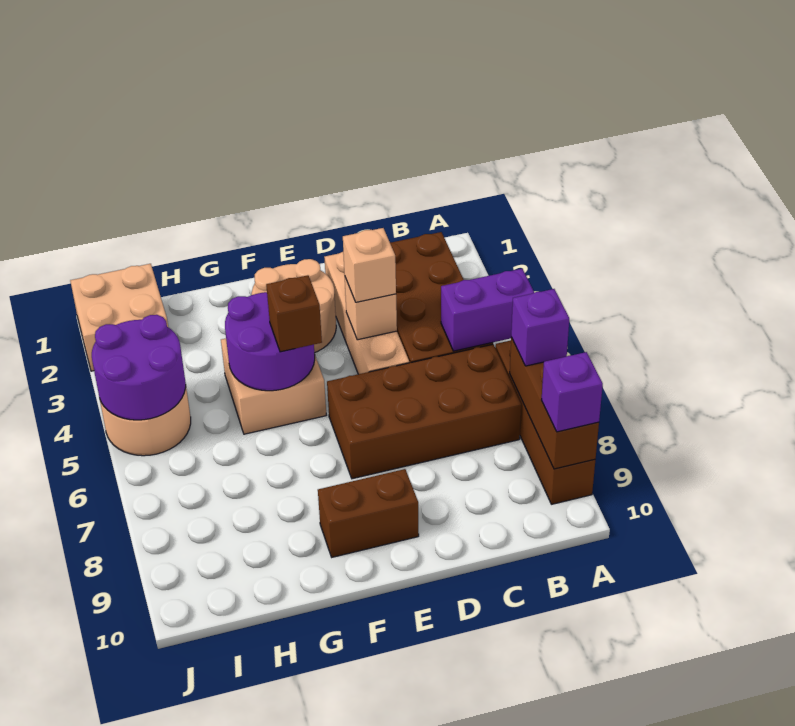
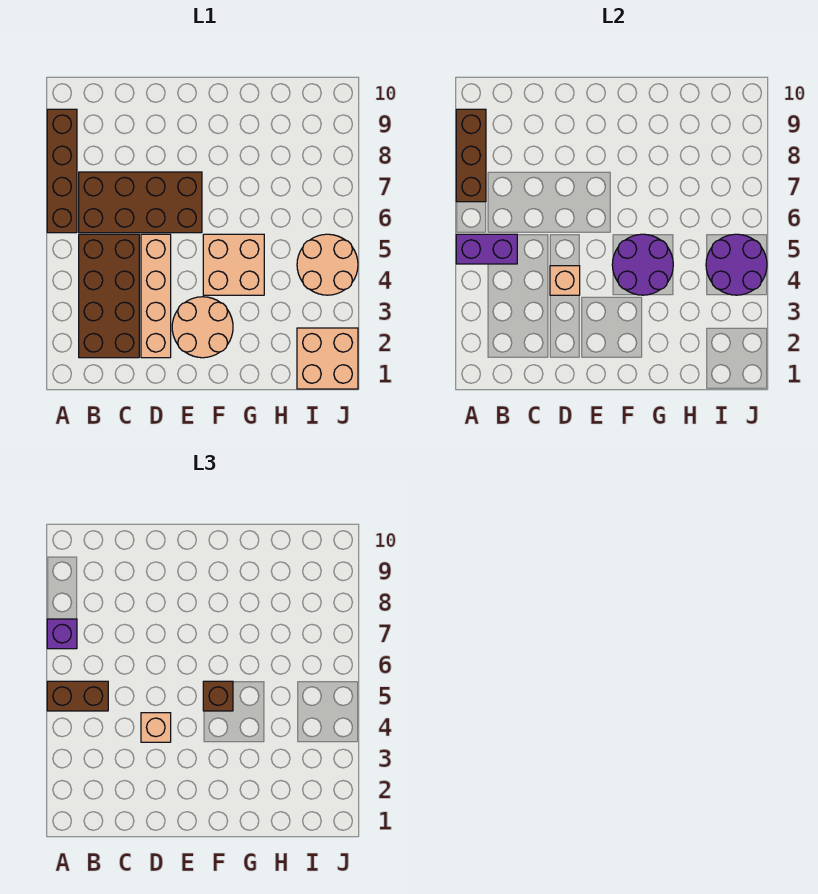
purple 1x1 brick [541,352,603,432] -> none
brown 1x2 brick [318,469,419,557] -> brown 1x2 brick moved to [47,681,108,711]

